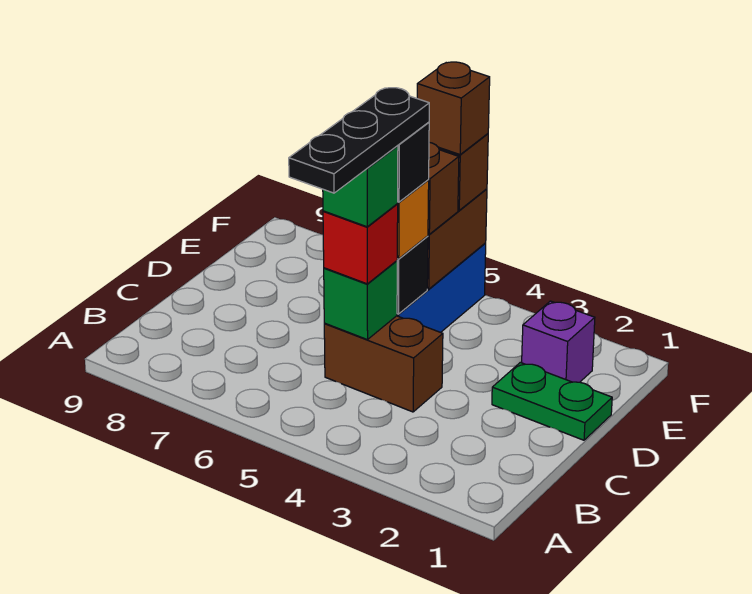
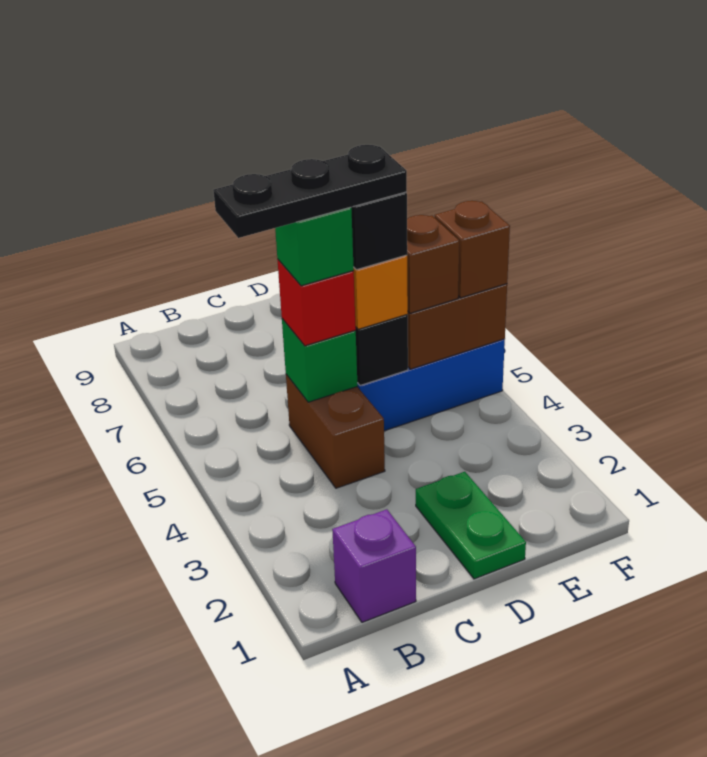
purple 1x1 brick [522,301,595,382] -> purple 1x1 brick moved to [332,509,416,622]
brown 1x1 brick [417,62,490,155] -> none

